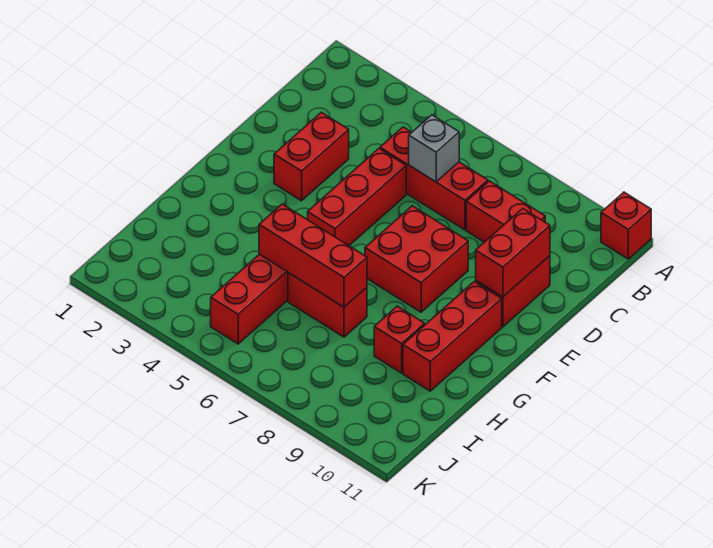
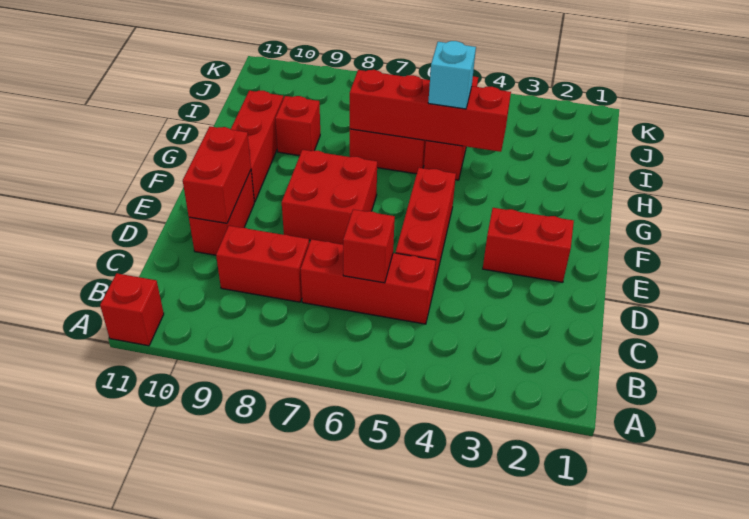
grey 1x1 brick [409,115,459,182] -> red 1x1 brick [343,209,395,283]
red 1x2 brick [274,112,349,201] -> red 1x2 brick turned to [483,208,574,282]
red 1x3 brick [259,204,367,307] -> red 1x4 brick [350,70,511,152]
none -> cyan 1x1 brick [428,41,476,109]

